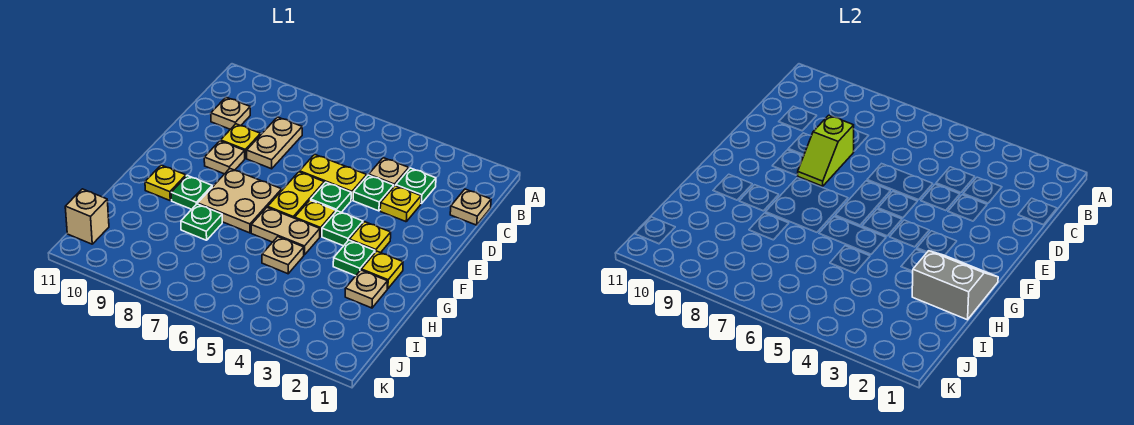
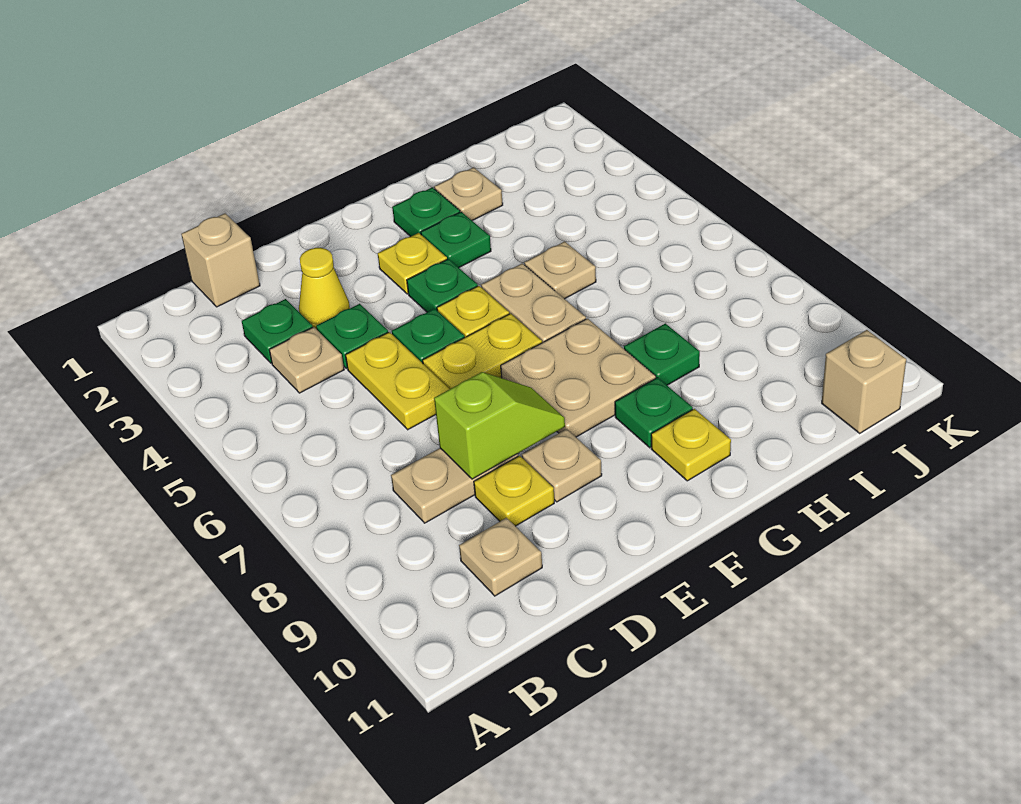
tan 1x1 plate [450,189,491,225] -> tan 1x1 brick [181,213,260,307]
yellow 1x1 plate [380,186,421,222] -> yellow 1x1 cone [299,248,350,329]
grey 2x2 slope [912,251,998,320] -> none
yellow 1x1 plate [361,251,403,289] -> green 1x1 plate [392,187,460,237]

